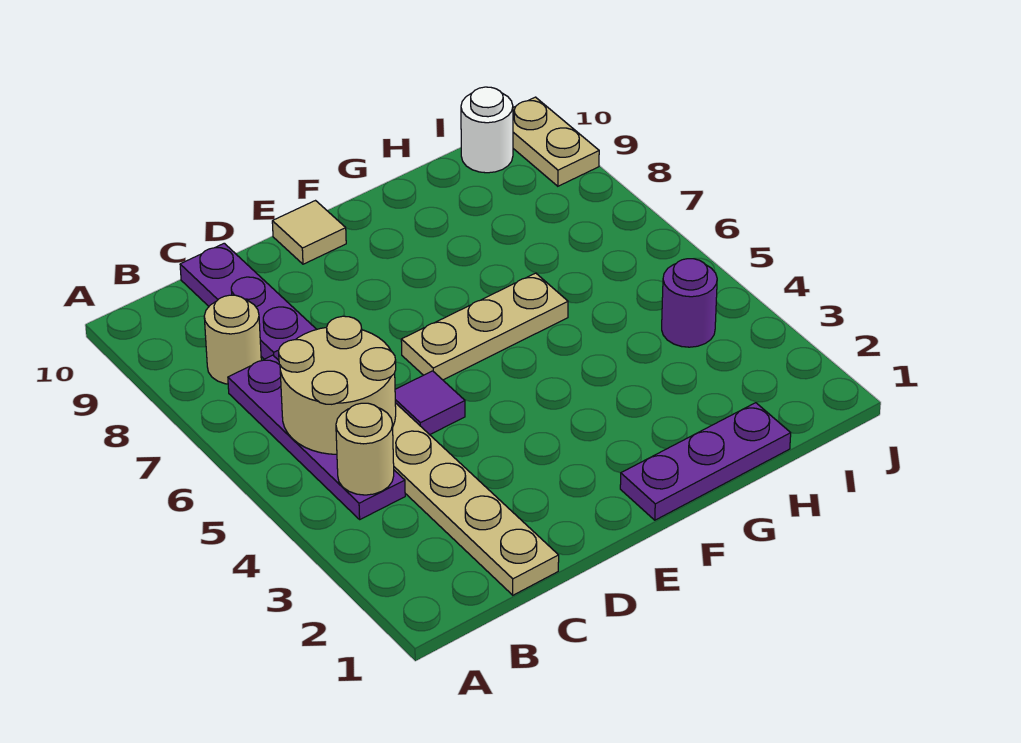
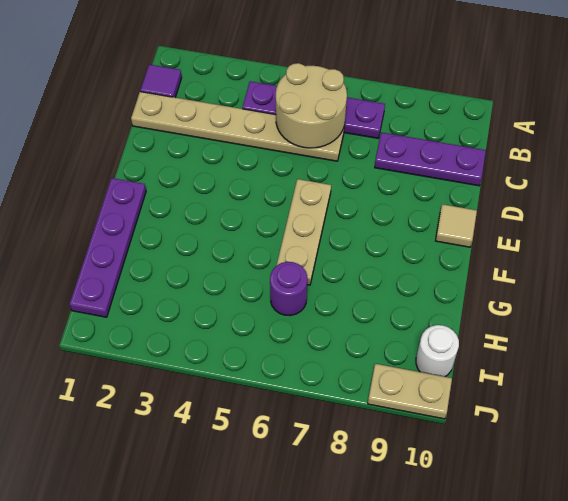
tan 1x1 round brick [336,403,394,495] -> none
tan 1x1 round brick [204,295,261,384] -> none
purple 1x1 tile [395,371,465,435] -> purple 1x1 tile moved to [140,65,182,98]
purple 1x3 plate [620,403,791,520] -> purple 1x4 plate [69,178,146,317]
purple 1x1 round brick [662,259,717,347] -> purple 1x1 round brick moved to [270,262,307,316]

